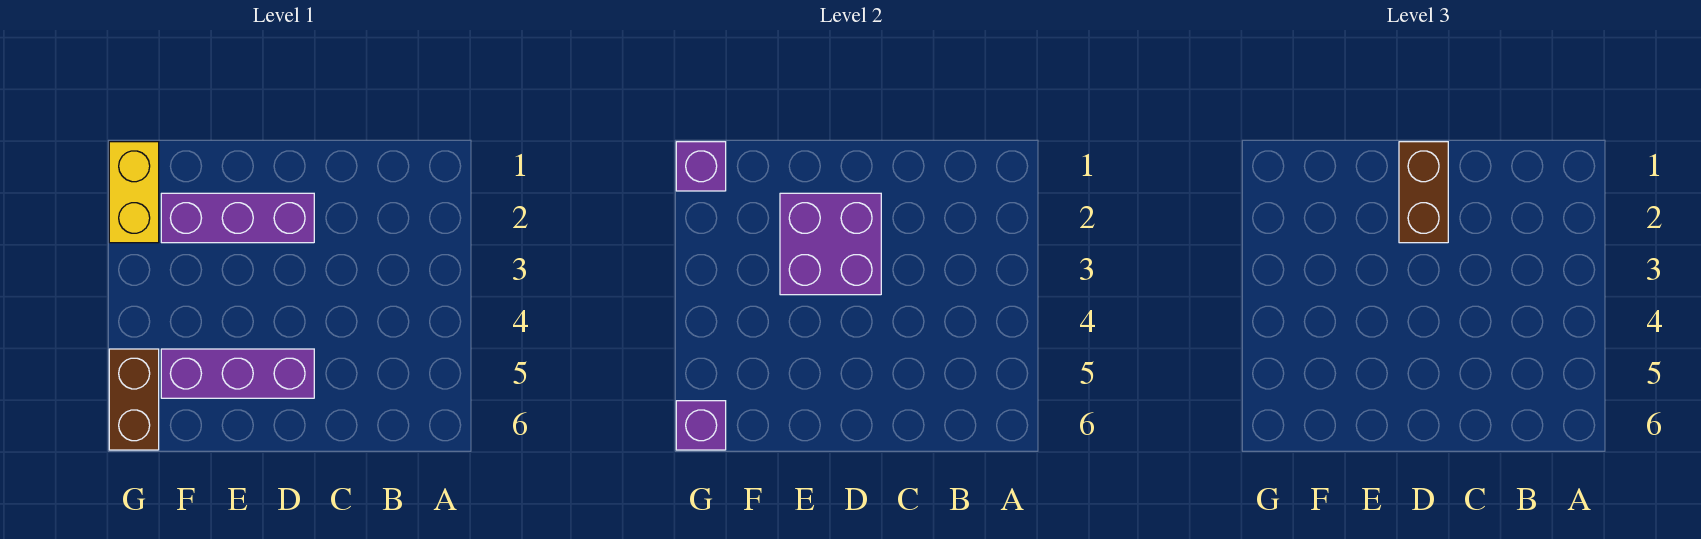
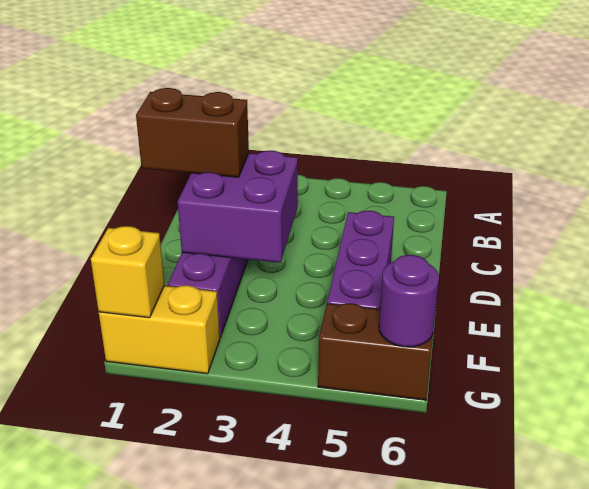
purple 1x1 brick [676,142,726,191] -> yellow 1x1 brick [91,226,164,318]
purple 1x1 brick [676,401,726,450] -> purple 1x1 round brick [379,255,439,347]

